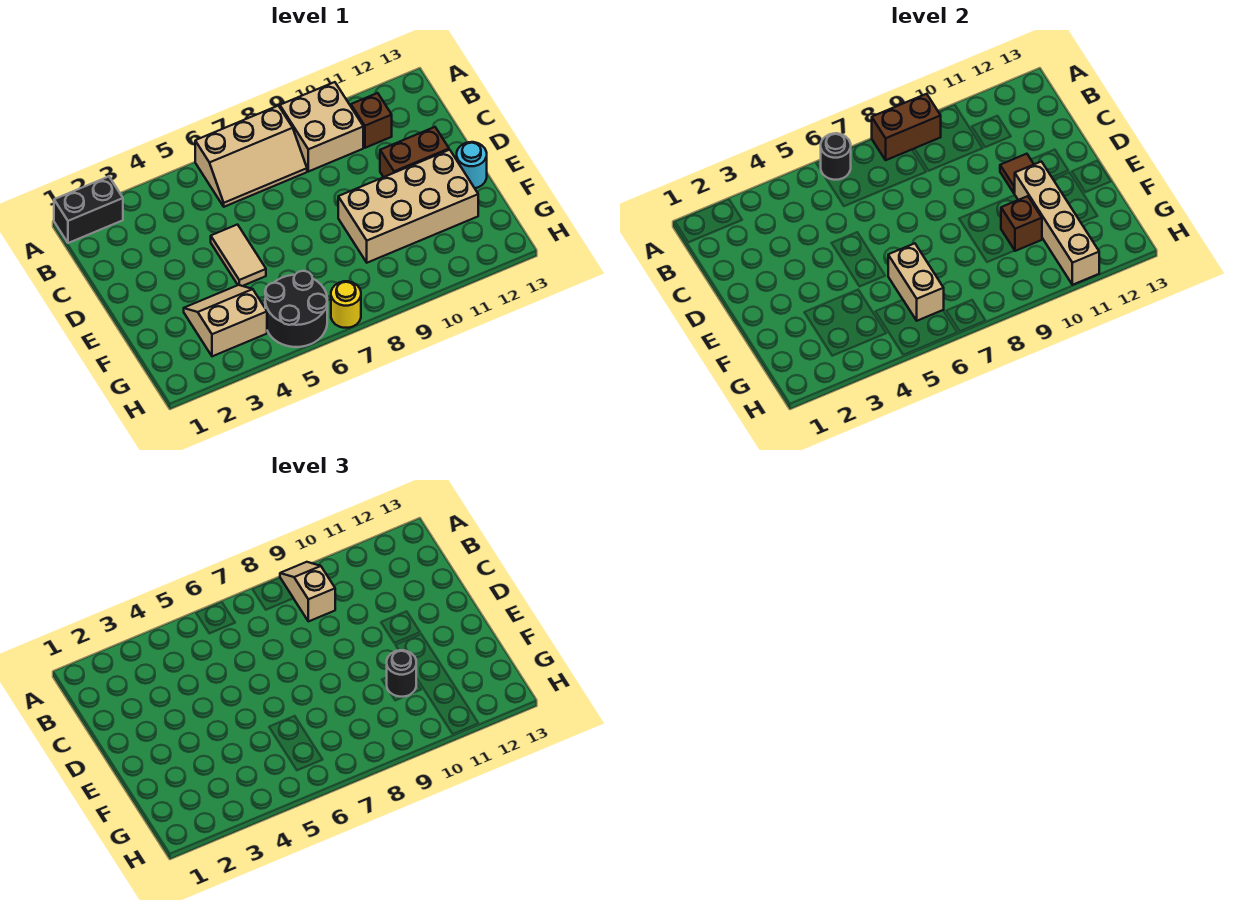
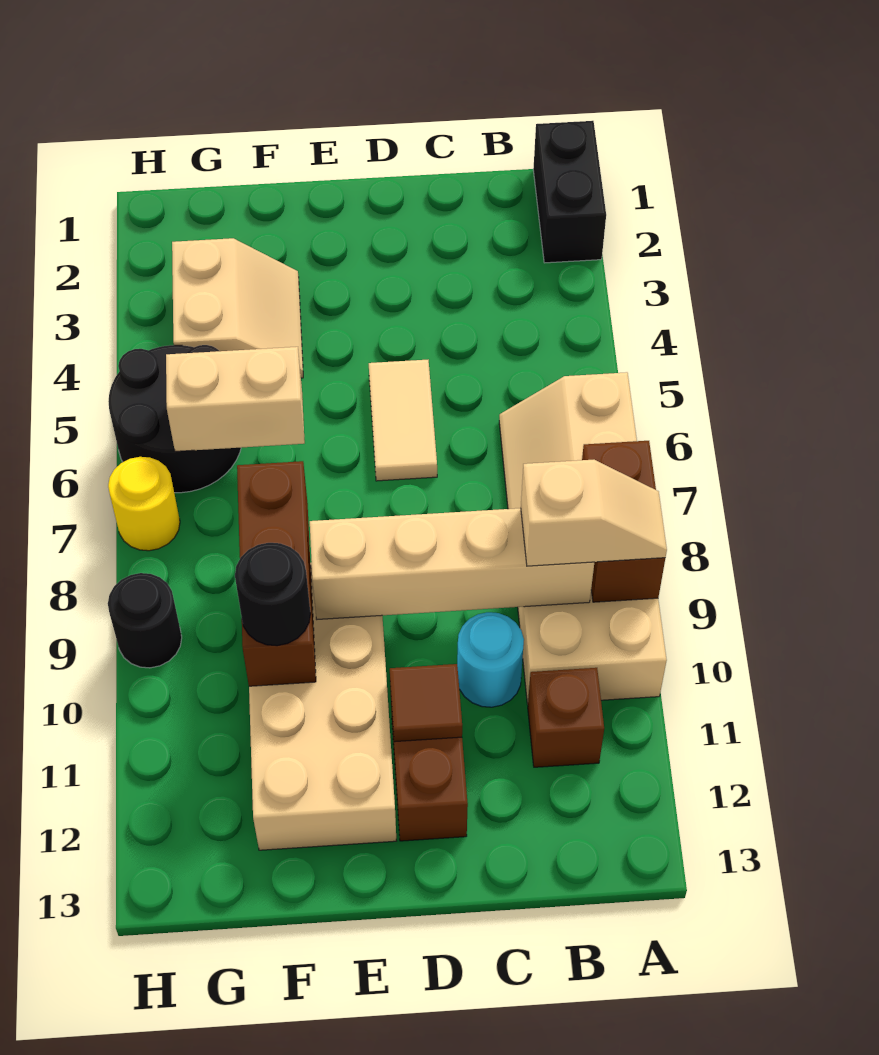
black 1x1 round brick [821,133,851,180] -> black 1x1 round brick moved to [108,573,182,668]
tan 1x2 tile [211,225,266,286] -> tan 1x2 tile turned to [369,360,437,481]
tan 1x4 brick [1015,162,1099,285] -> tan 1x4 brick moved to [310,508,594,619]
cyan 1x1 round brick [457,142,487,188] -> cyan 1x1 round brick moved to [457,612,524,707]
brown 1x1 brick [1001,196,1042,251] -> brown 1x3 brick [237,461,316,686]

